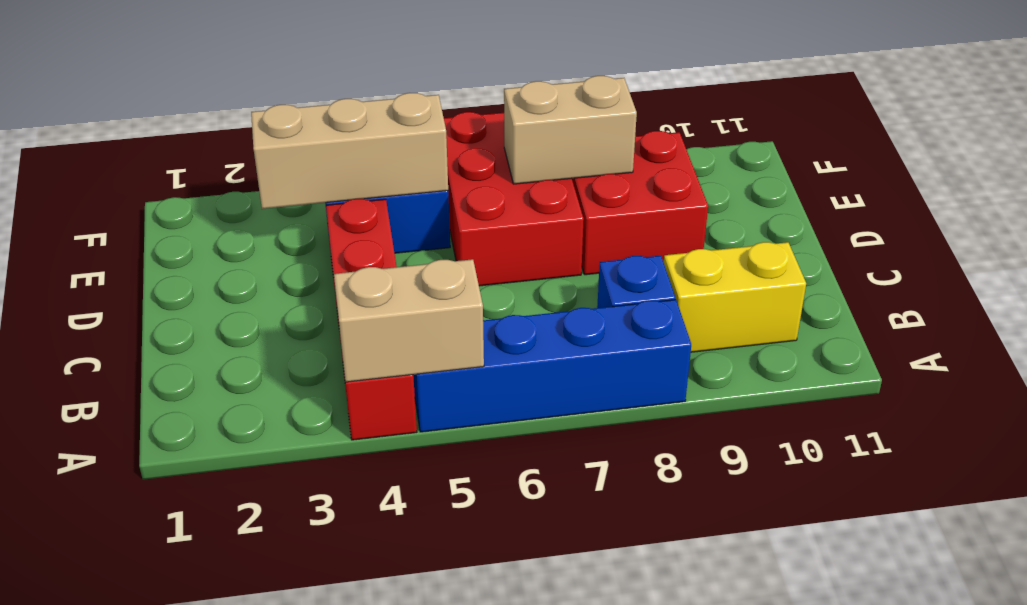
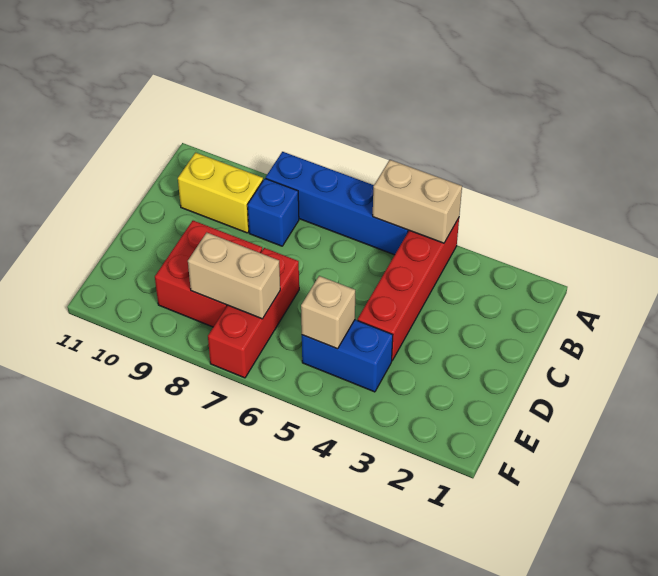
red 2x3 brick [444,112,584,286] -> red 1x3 brick [208,248,299,378]
tan 1x3 brick [251,93,448,209] -> tan 1x1 brick [301,276,355,349]

